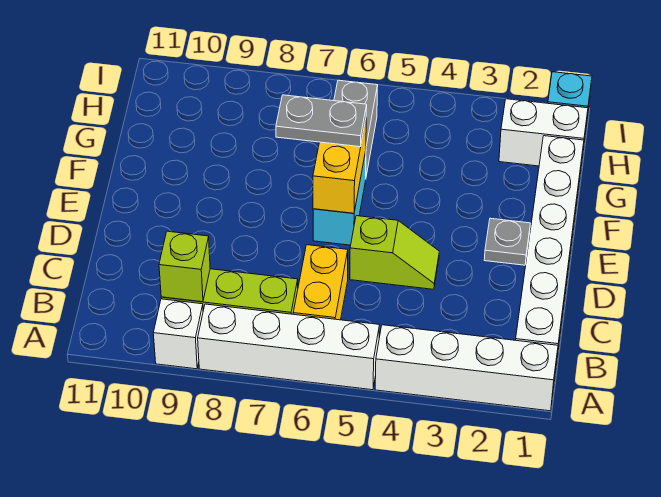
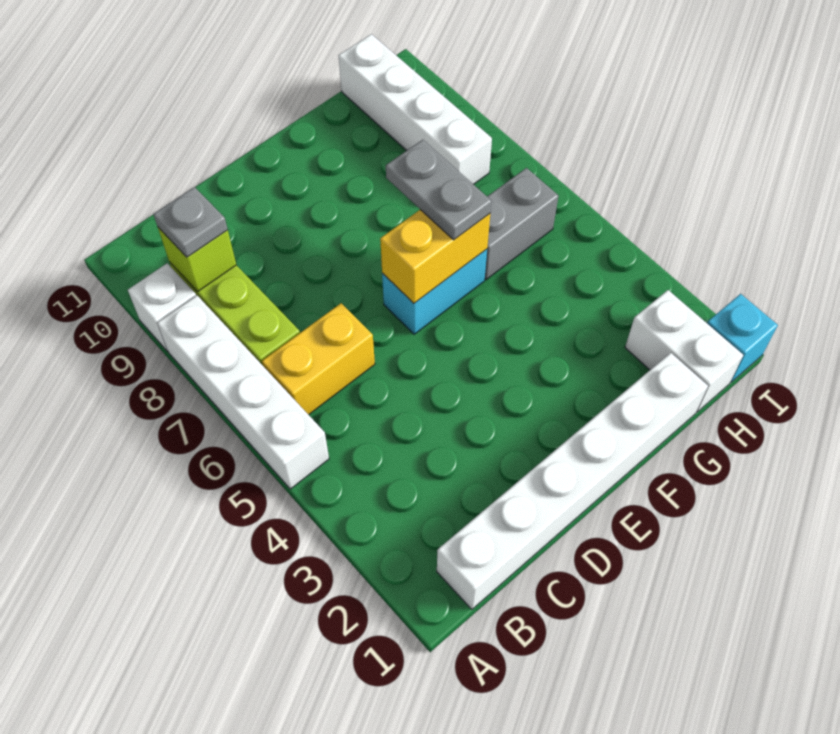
white 1x4 brick [375,325,558,411] -> white 1x4 brick moved to [338,34,492,184]
lime 1x2 slope [350,216,439,289] -> none
grey 1x1 plate [484,218,530,265] -> grey 1x1 plate moved to [153,187,228,257]

